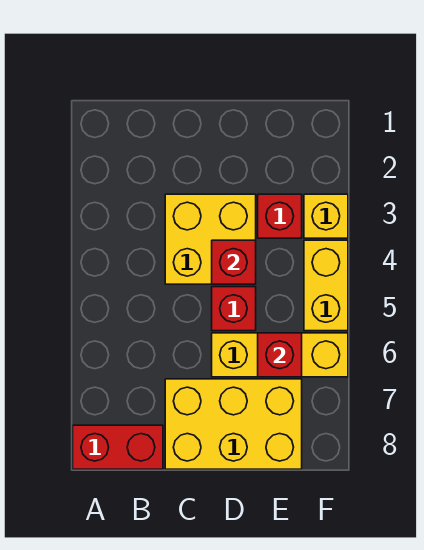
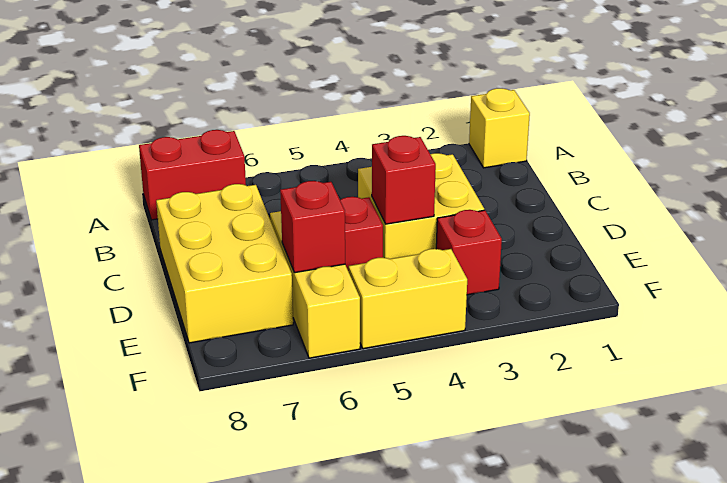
red 1x2 brick [73,425,163,469] -> red 1x2 brick turned to [139,130,246,220]
yellow 1x1 brick [304,194,348,238] -> yellow 1x1 brick moved to [469,88,530,168]

